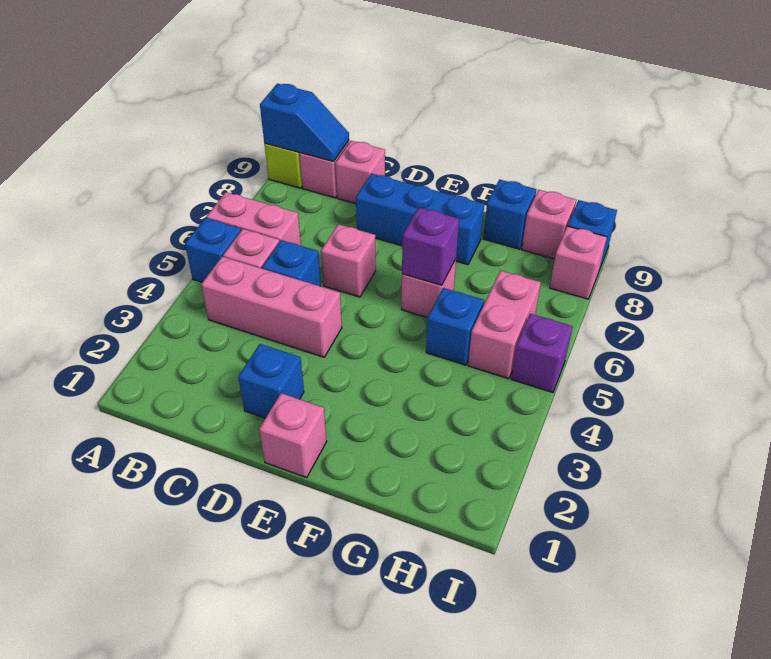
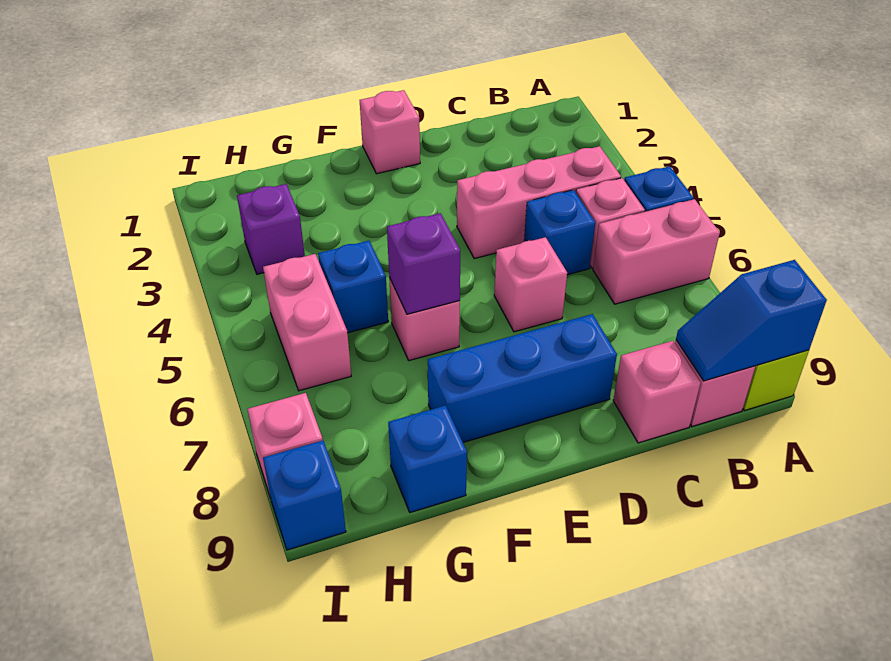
blue 1x1 brick [238,344,304,418] -> none
pink 1x1 brick [522,190,576,259] -> none
purple 1x1 brick [511,314,573,393] -> purple 1x1 brick moved to [237,184,305,274]

